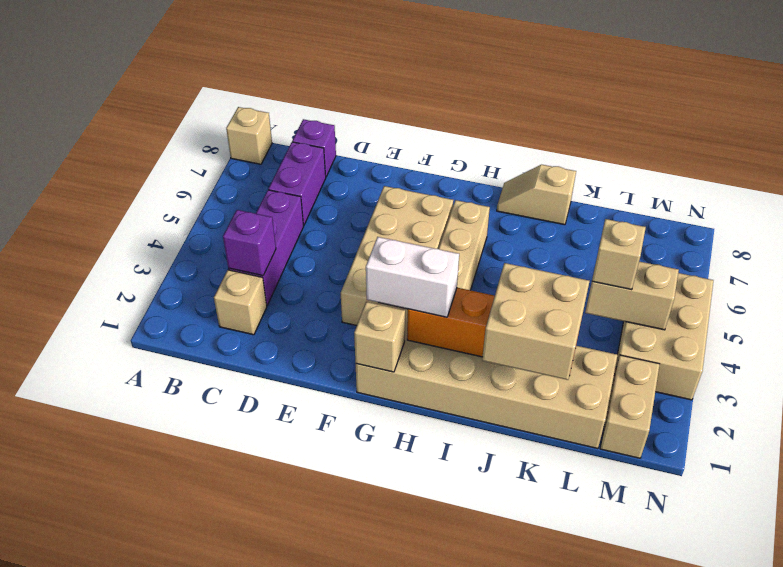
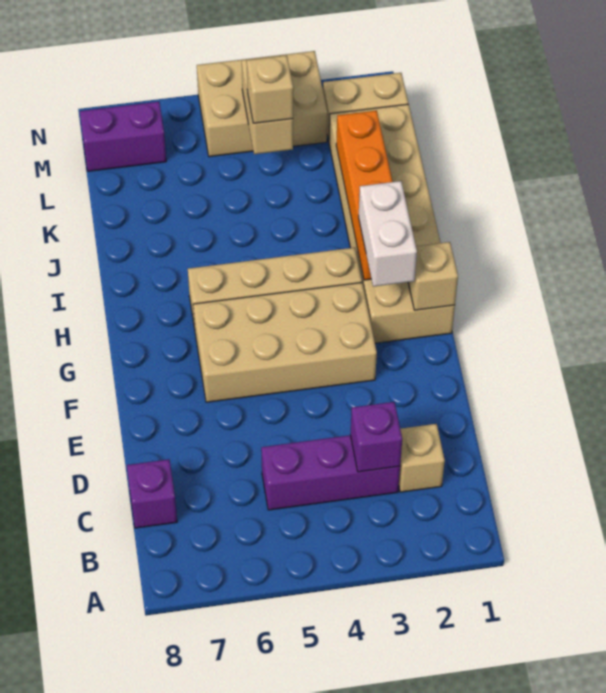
tan 1x1 brick [226,107,272,164] -> none
purple 1x2 brick [268,142,326,225] -> purple 1x2 brick moved to [80,102,166,171]
tan 1x2 slope [497,165,576,225] -> none
tan 2x2 brick [482,263,589,380] -> none

